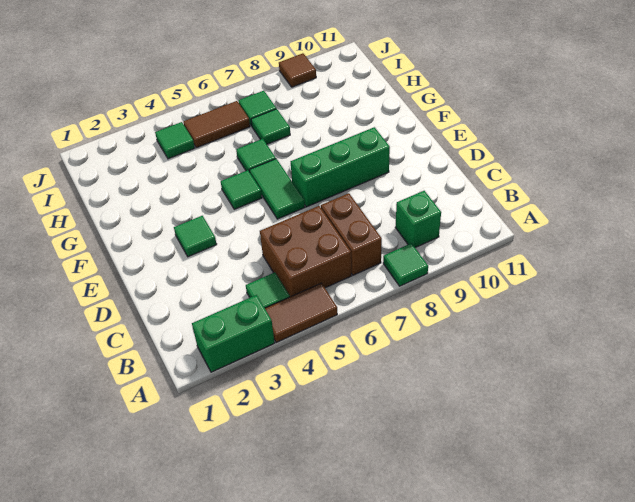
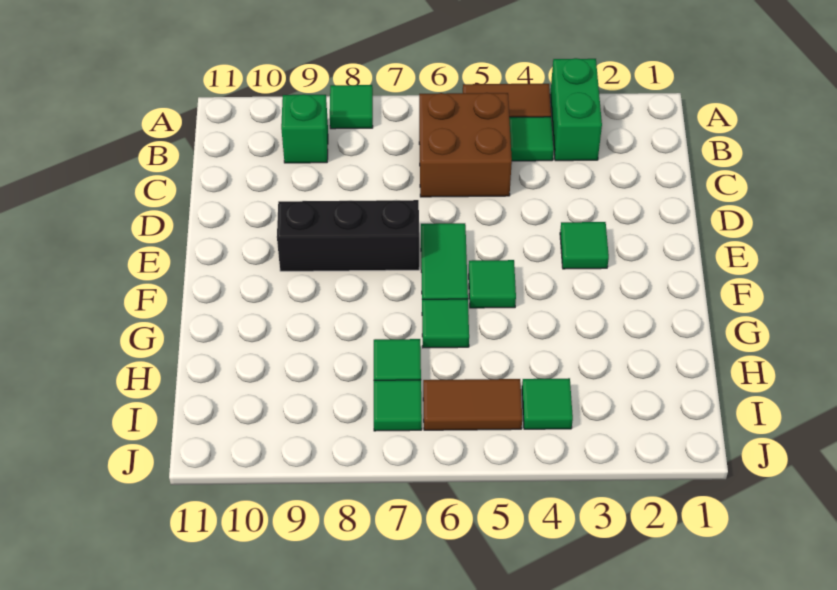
green 1x2 brick [192,295,275,372] -> green 1x2 brick turned to [550,58,602,161]
brown 1x2 brick [321,193,382,275] -> none
green 1x3 brick [291,127,390,207] -> black 1x3 brick [277,200,419,271]
brown 1x1 tile [279,53,316,87] -> none

